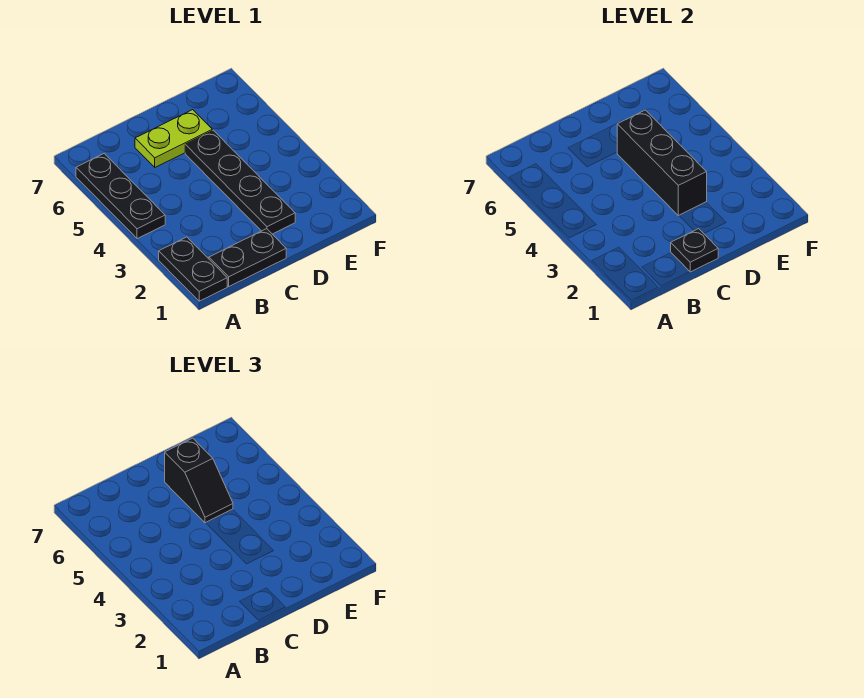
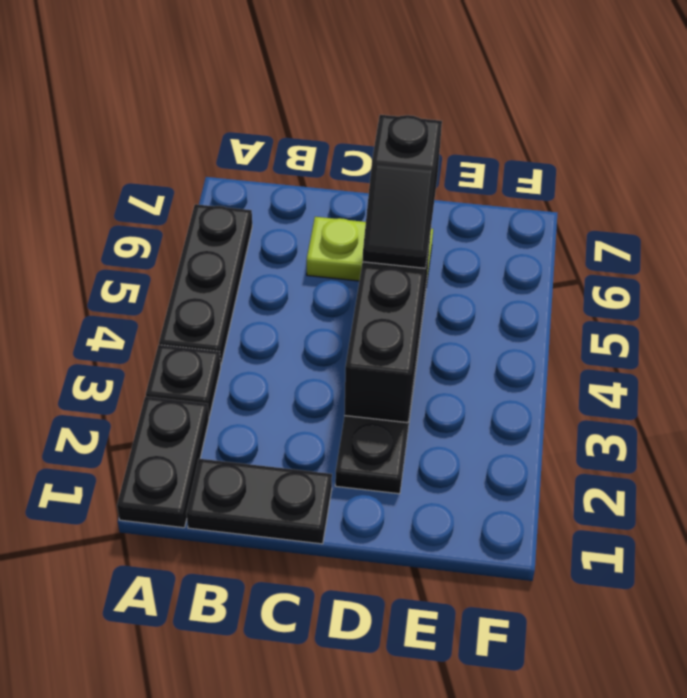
black 1x1 plate [671,229,718,272] -> black 1x1 plate moved to [146,345,221,416]

